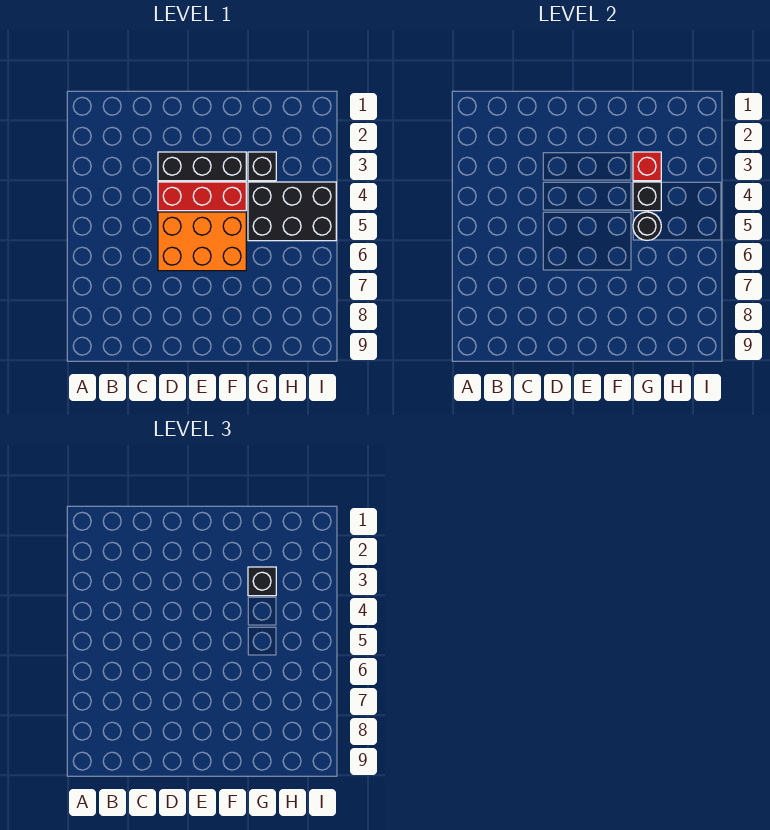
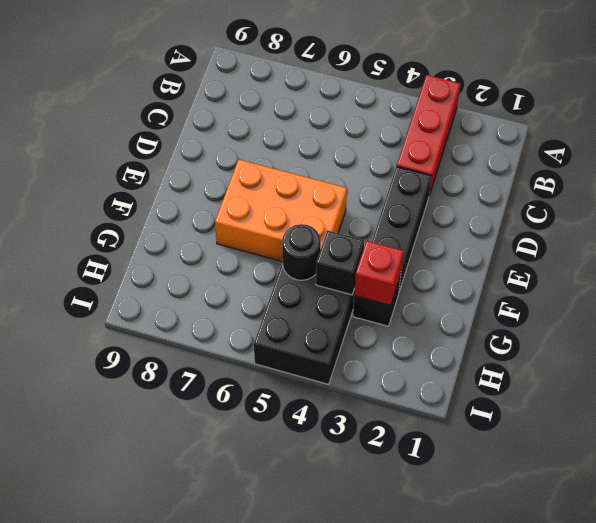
red 1x3 brick [158,182,246,211] -> red 1x3 brick moved to [397,75,460,195]
orange 2x3 brick [158,212,246,271] -> orange 2x3 brick turned to [215,160,347,262]
black 1x1 brick [248,567,276,596] -> none

